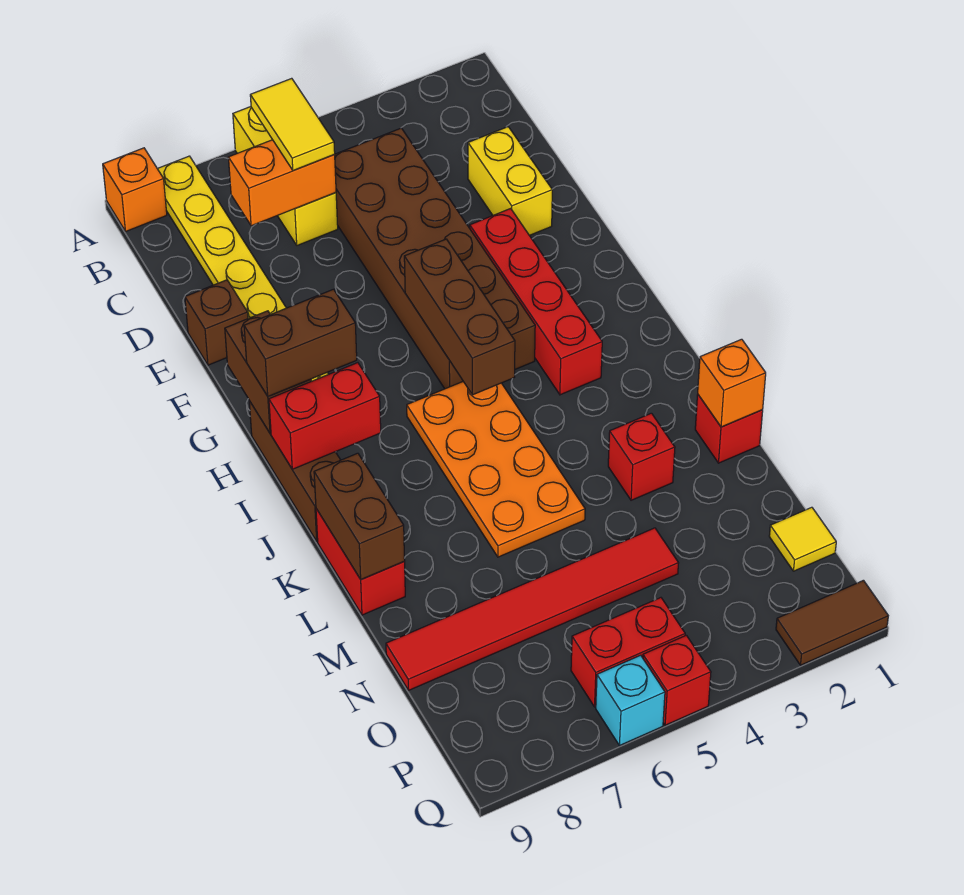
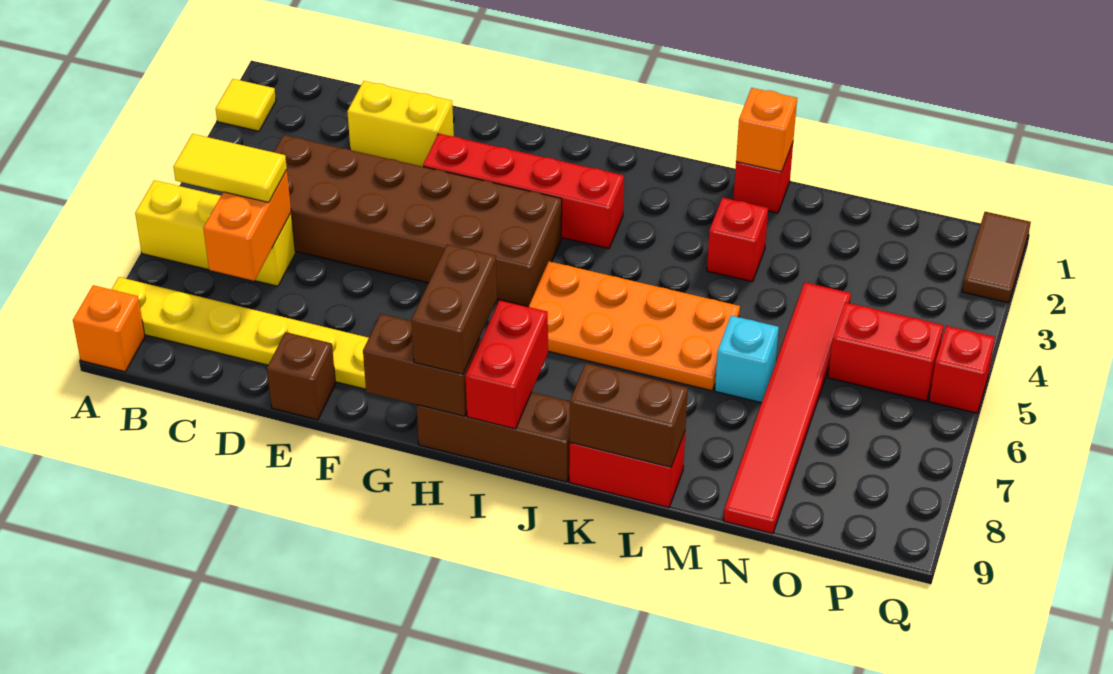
brown 1x3 brick [404,239,515,395] -> none
yellow 1x1 tile [769,507,836,571] -> yellow 1x1 tile moved to [216,79,276,131]
red 1x2 brick [571,598,685,707] -> red 1x2 brick turned to [828,302,944,401]
cyan 1x1 brick [596,655,665,746] -> cyan 1x1 brick moved to [715,316,779,403]

